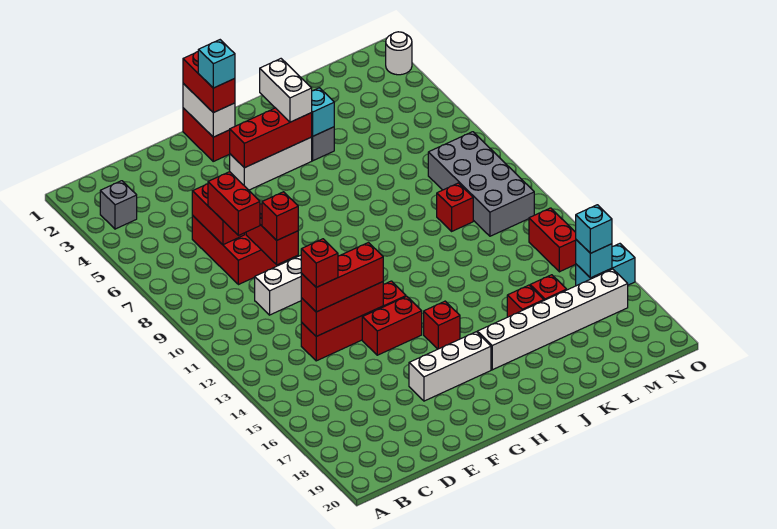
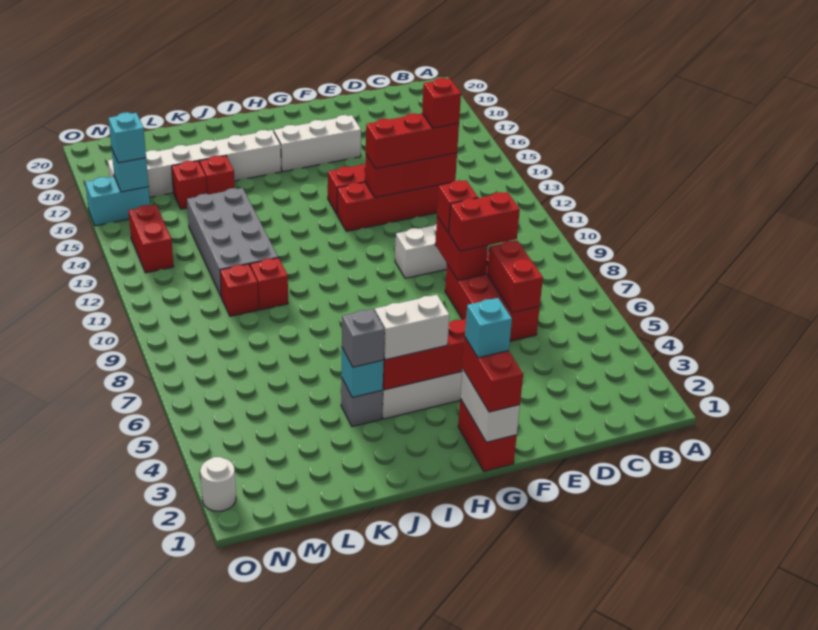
grey 1x1 brick [100,181,137,229] -> grey 1x1 brick moved to [342,309,385,367]
red 1x2 brick [208,172,260,235] -> red 1x2 brick turned to [449,192,520,251]
red 1x1 brick [424,301,460,349] -> red 1x1 brick moved to [250,258,288,310]
white 1x2 brick [260,59,312,122] -> white 1x2 brick turned to [375,295,449,360]
grey 2x4 brick [428,132,534,236] -> grey 2x4 brick moved to [187,188,278,296]

